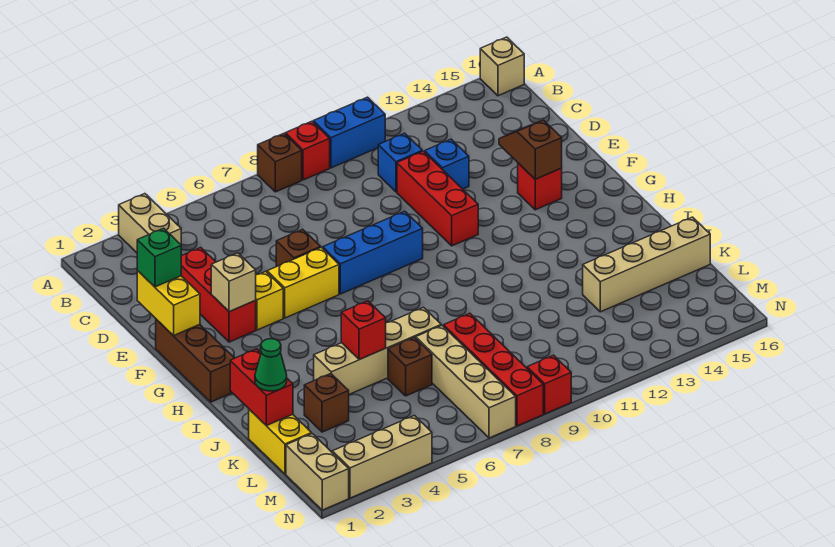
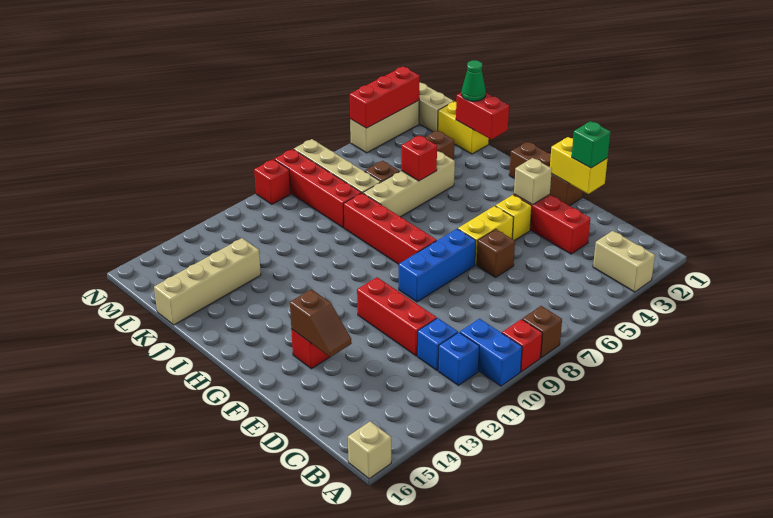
blue 1x2 brick [313,97,385,168] -> blue 1x2 brick turned to [460,319,522,386]
blue 1x1 brick [425,139,469,189] -> blue 1x1 brick moved to [438,332,479,385]
none -> red 1x4 brick [344,193,437,264]
none -> red 1x3 brick [350,67,419,128]

